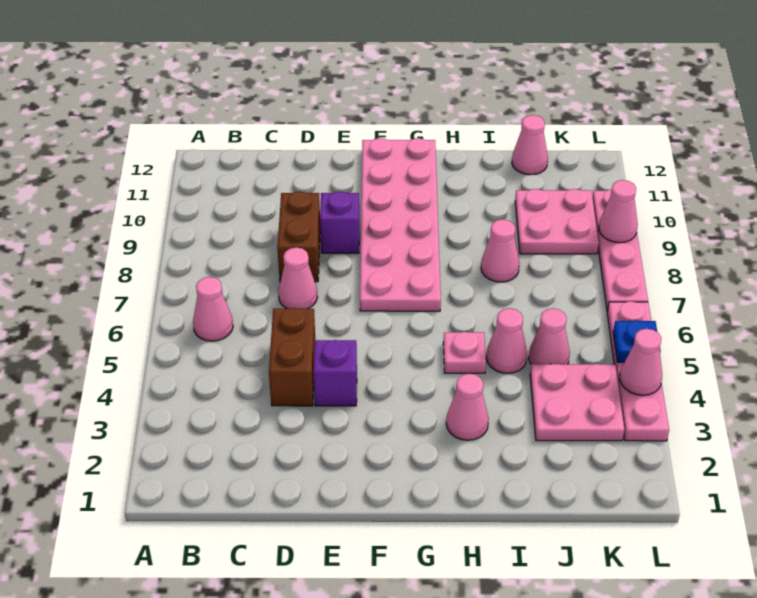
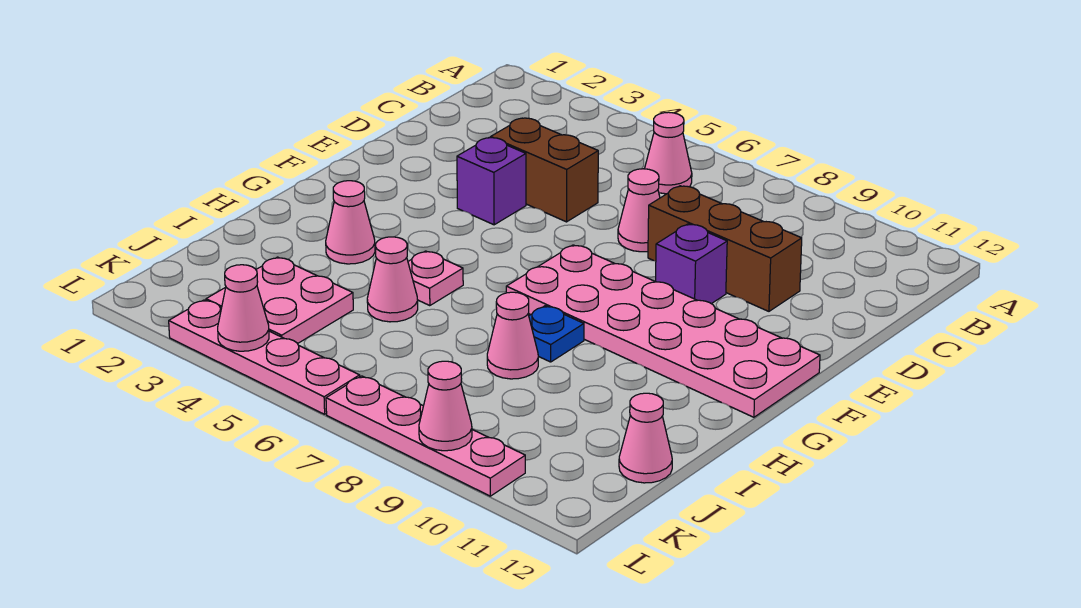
brown 1x2 brick [277,191,320,282] -> brown 1x3 brick [648,186,802,311]
pink 1x1 cone [529,308,570,364] -> none
pink 2x2 plate [515,189,599,254] -> none
blue 1x1 plate [613,320,660,362] -> blue 1x1 plate moved to [529,306,584,362]

